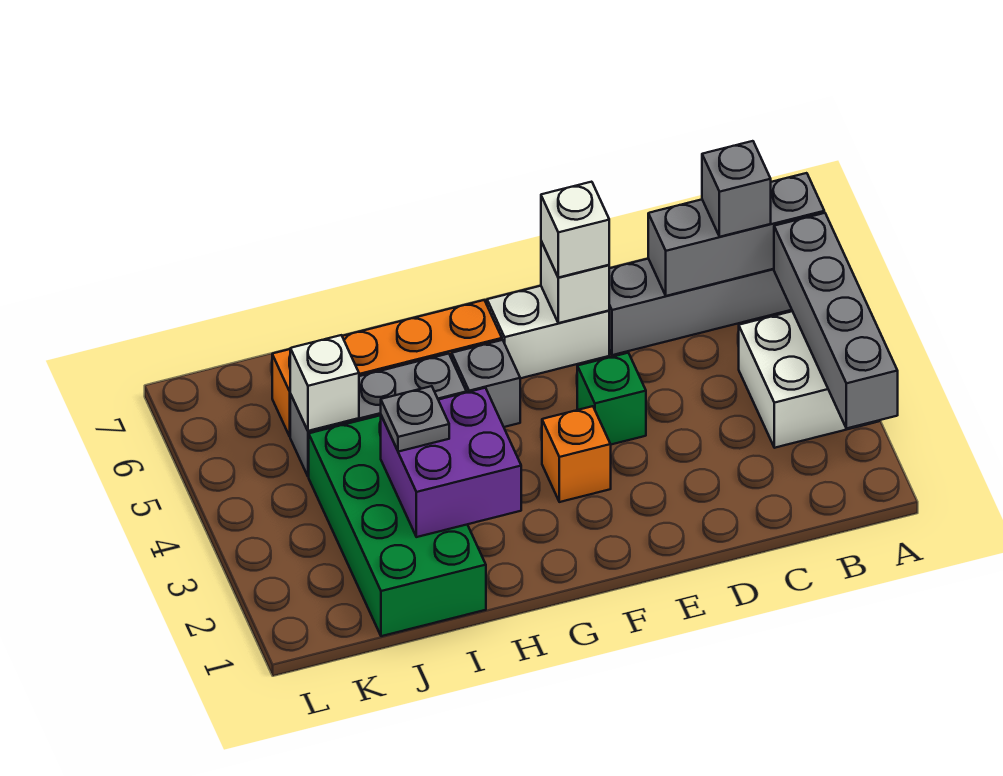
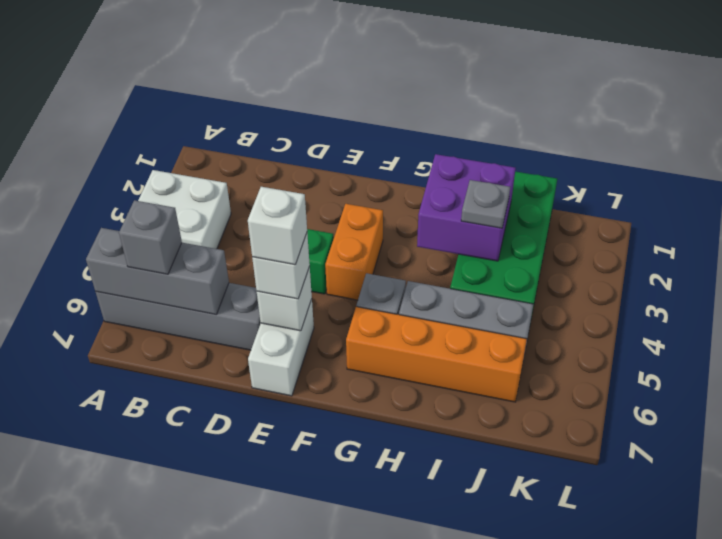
grey 1x4 brick [774,213,898,429] -> none
white 1x2 brick [487,286,609,378] -> white 1x2 brick turned to [248,299,314,396]
orange 1x1 brick [542,406,611,502] -> orange 1x2 brick [325,204,383,300]
white 1x1 brick [290,335,359,431] -> white 1x1 brick moved to [248,187,307,265]

